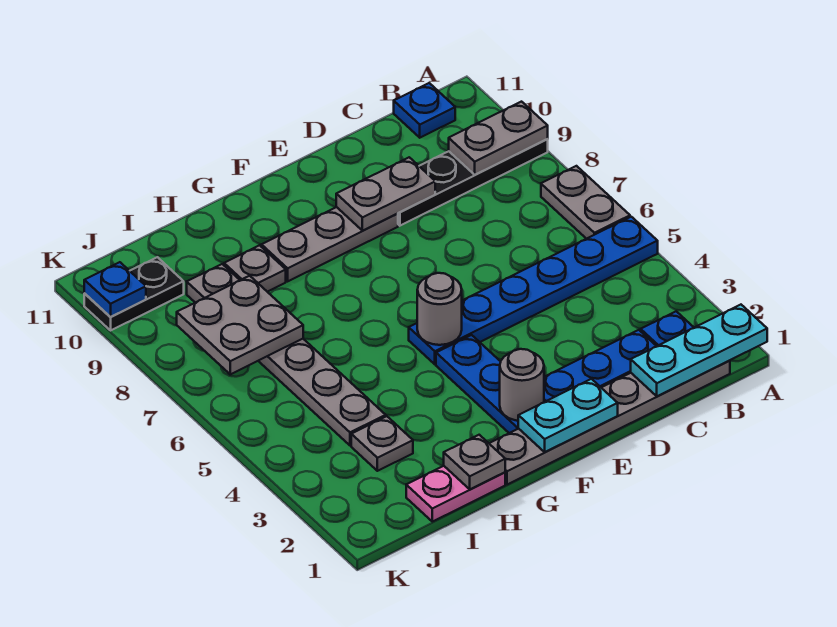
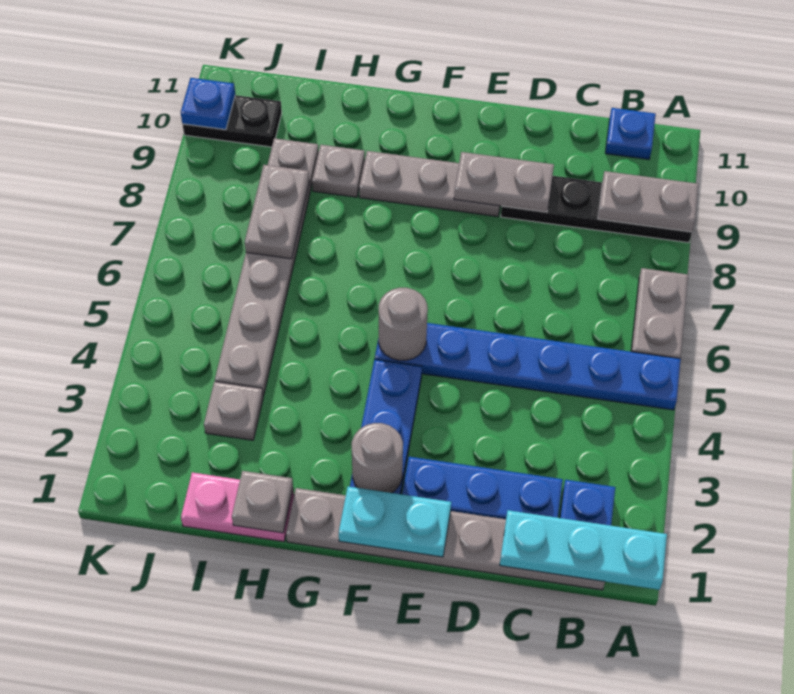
grey 2x2 plate [177,276,303,374] -> grey 1x2 plate [245,165,309,259]

